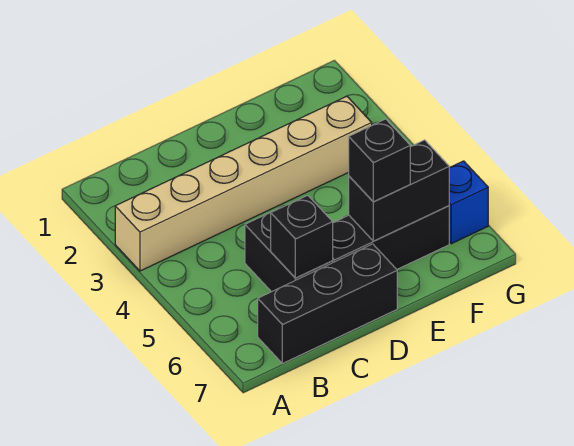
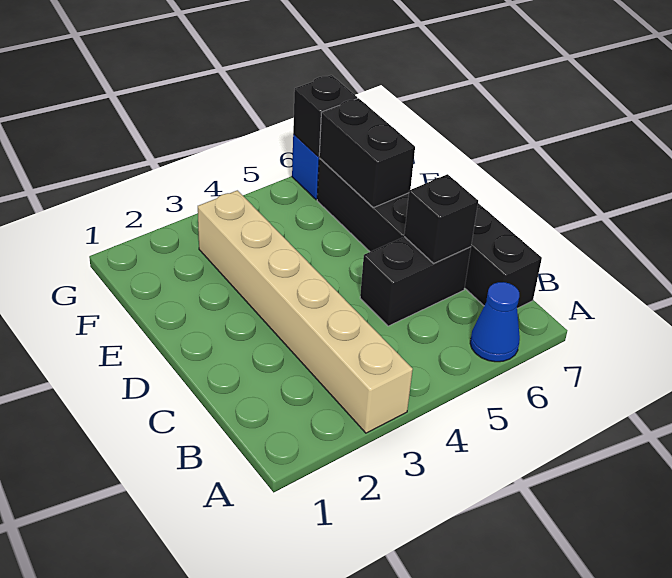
none -> blue 1x1 cone [470,282,520,362]
black 1x1 brick [349,119,410,202] -> black 1x1 brick moved to [293,75,357,156]

